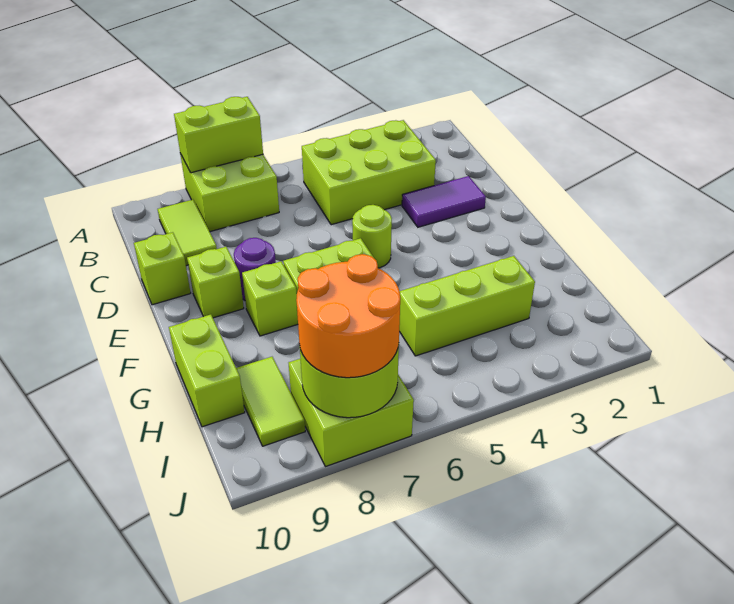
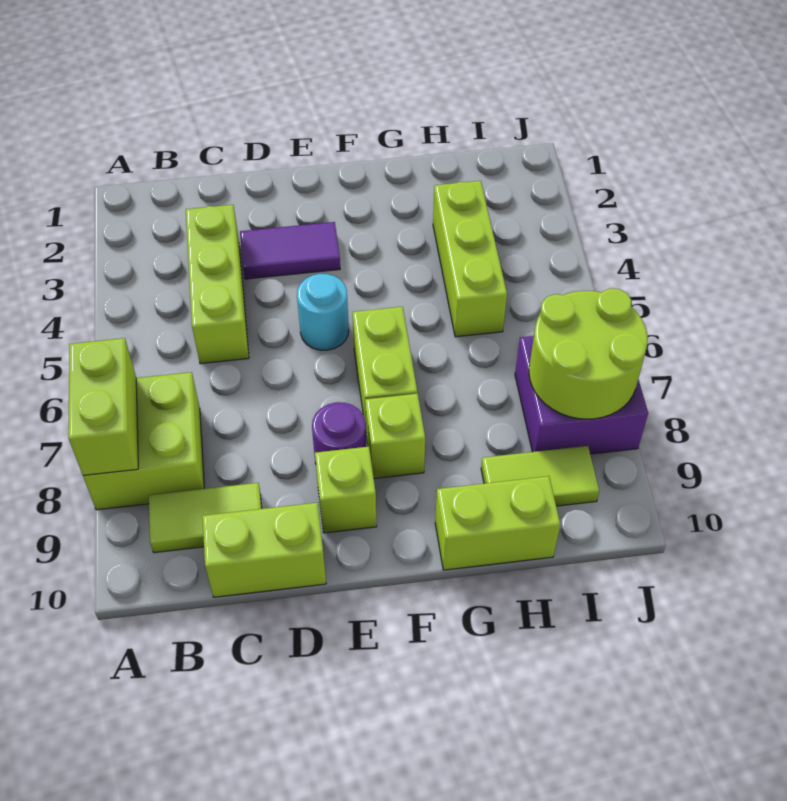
lime 2x3 brick [302,120,436,225] -> lime 1x3 brick [186,205,249,364]
purple 1x2 tile [402,176,486,227] -> purple 1x2 tile turned to [240,222,340,279]
lime 1x1 brick [134,232,191,305] -> lime 1x2 brick [202,503,326,597]
lime 1x1 round brick [352,205,392,268] -> cyan 1x1 round brick [297,274,349,350]
lime 2x2 brick [289,359,414,467] -> purple 2x2 brick [515,336,648,454]
orange 2x2 round brick [296,254,400,378] -> none

